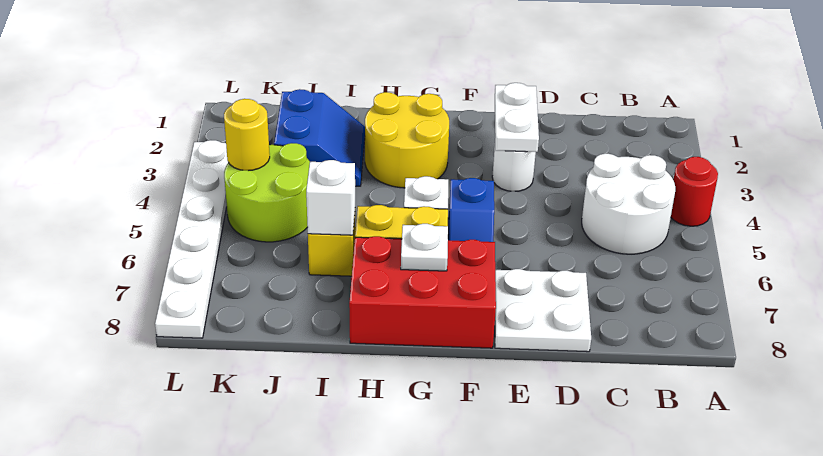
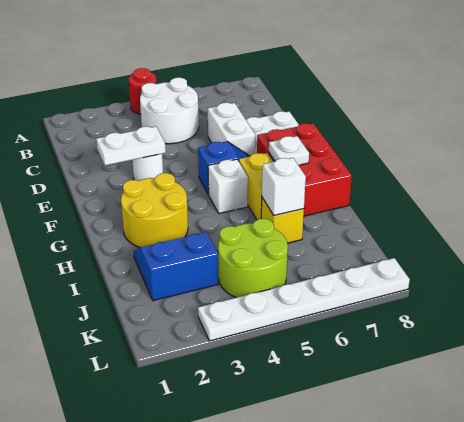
none -> white 1x2 brick [208,103,255,156]
yellow 1x1 round brick [224,99,270,171] -> none

